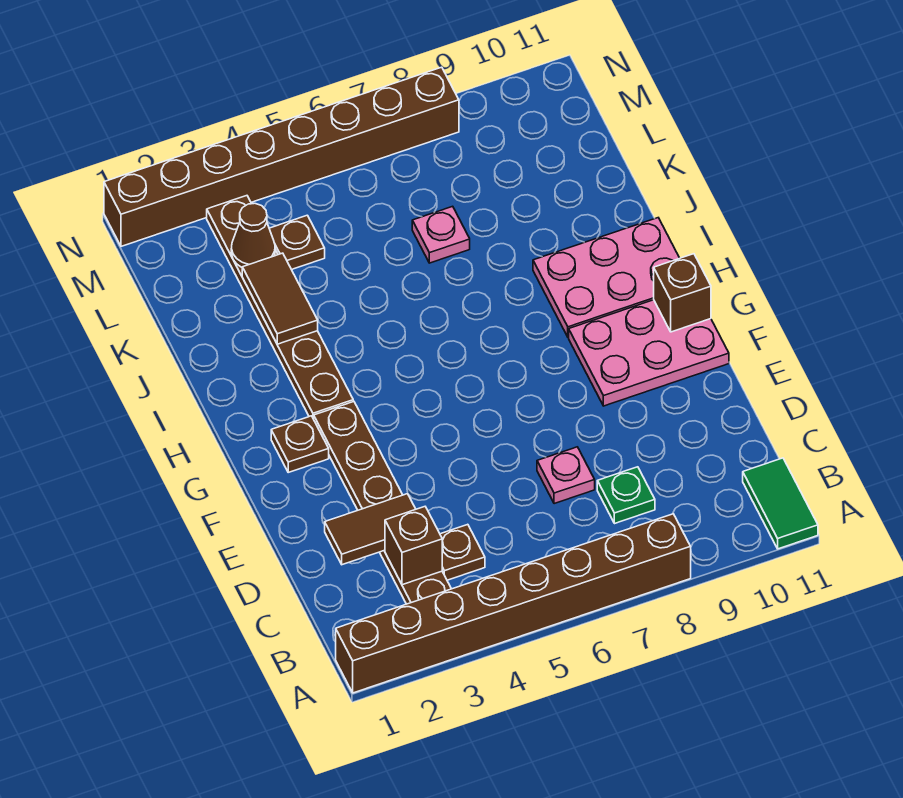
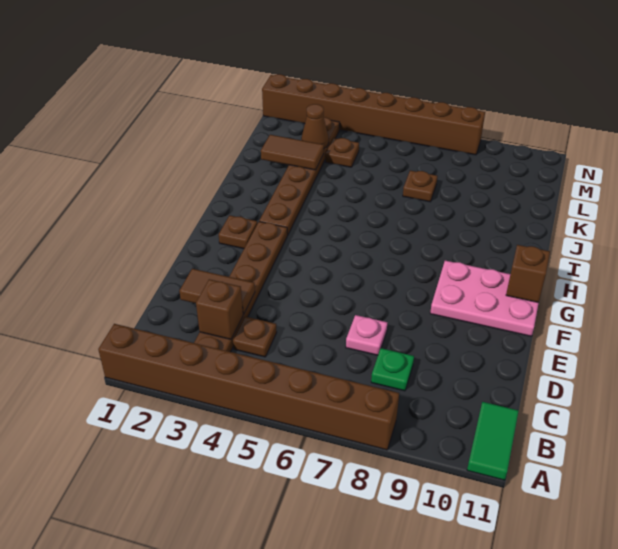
pink 2x3 plate [533,218,680,337] -> none
brown 1x2 tile [242,253,318,344] -> brown 1x2 tile turned to [261,135,324,170]
pink 1x1 plate [412,206,470,263] -> brown 1x1 plate [403,170,437,202]

